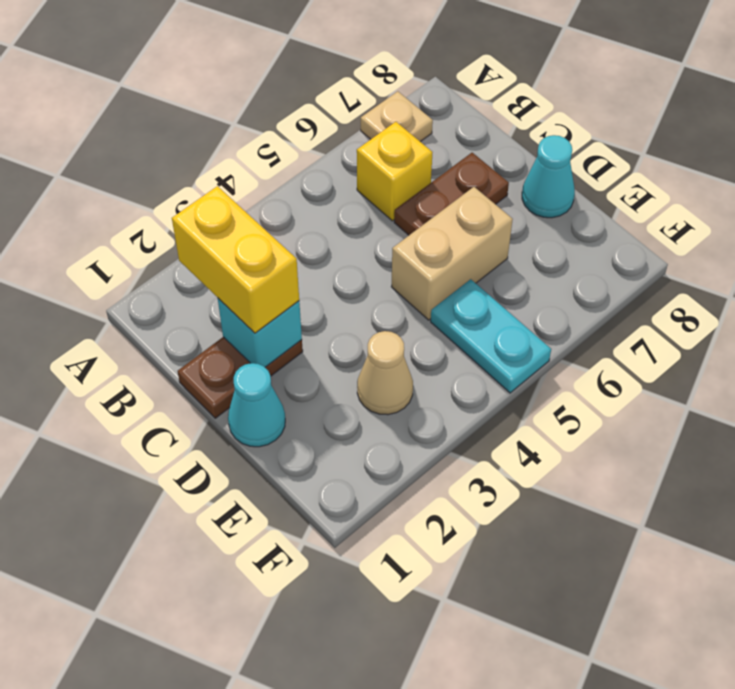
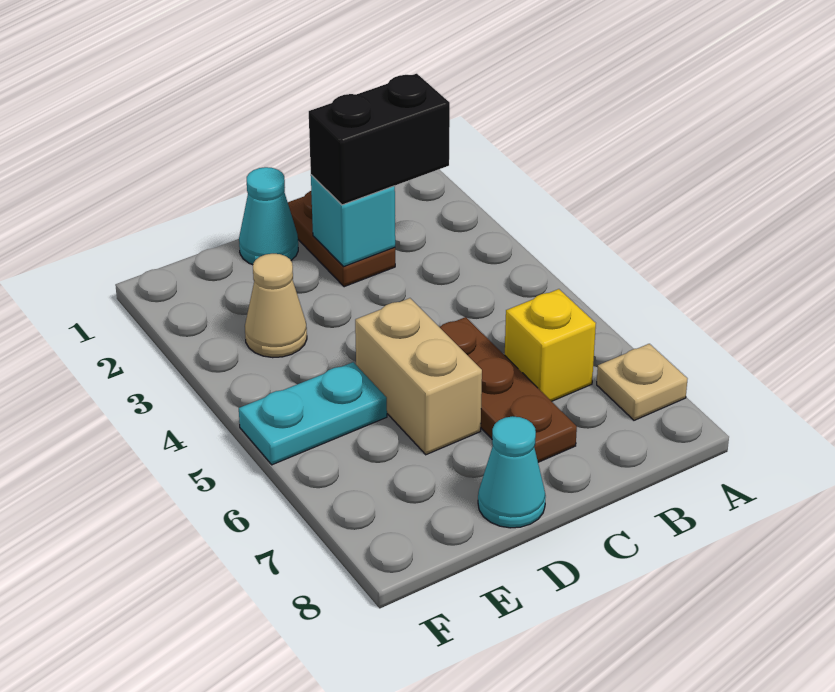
yellow 1x2 brick [172,186,299,333] -> black 1x2 brick [309,74,450,205]
brown 1x2 plate [394,153,509,235] -> brown 1x3 plate [440,317,577,462]

